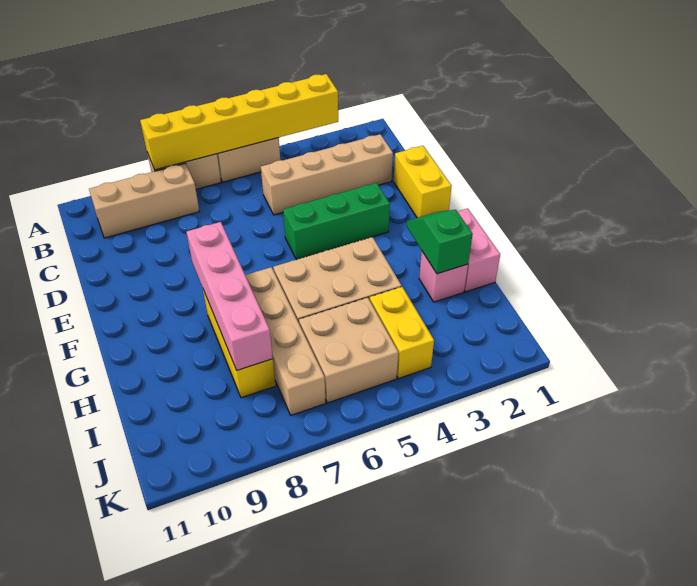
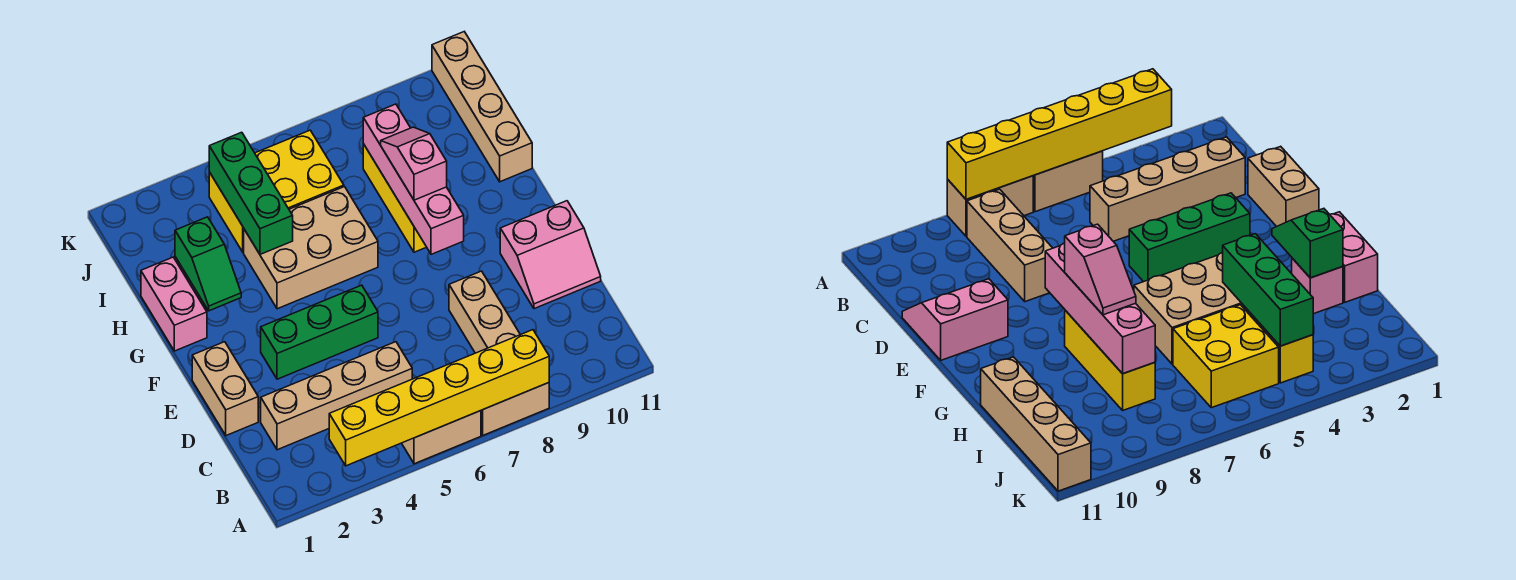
tan 1x3 brick [89,163,199,238] -> tan 1x3 brick turned to [449,271,520,353]
yellow 1x2 brick [394,146,452,218] -> tan 1x2 brick [192,342,258,436]
none -> pink 2x2 slope [500,201,601,309]
tan 1x4 brick [245,267,325,415] -> tan 1x4 brick moved to [432,32,532,182]
none -> pink 1x2 slope [381,127,447,200]
none -> green 1x3 brick [209,132,293,254]
tan 2x2 brick [299,298,398,403] -> yellow 2x2 brick [255,130,344,209]

